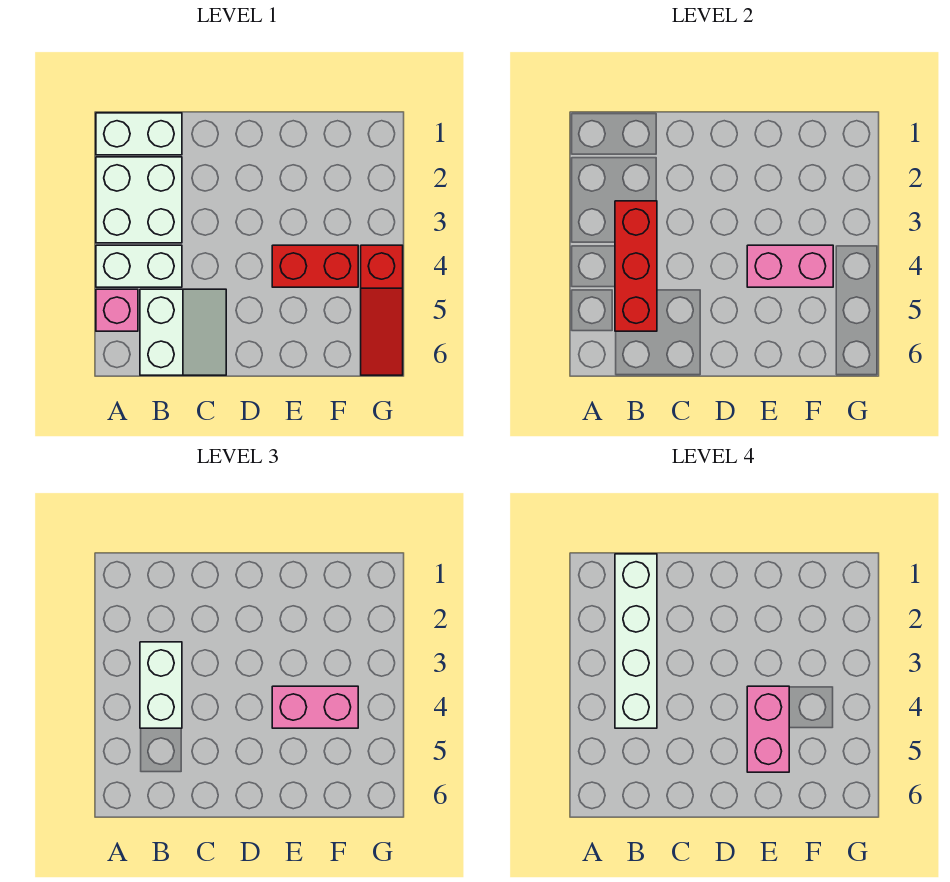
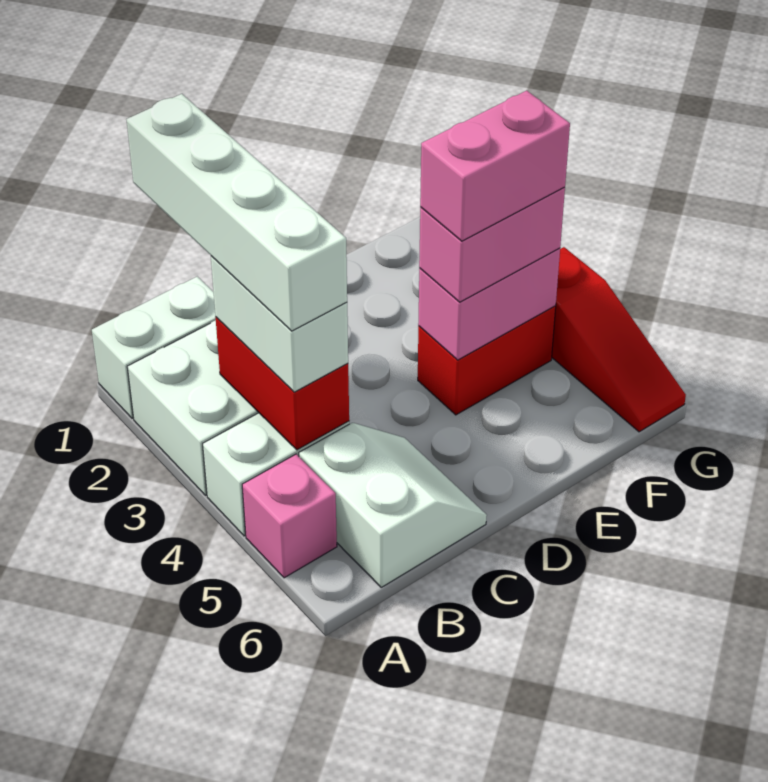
red 1x3 brick [615,201,657,331] -> red 1x2 brick [216,317,349,450]
pink 1x2 brick [747,686,789,772] -> pink 1x2 brick turned to [420,91,570,241]

